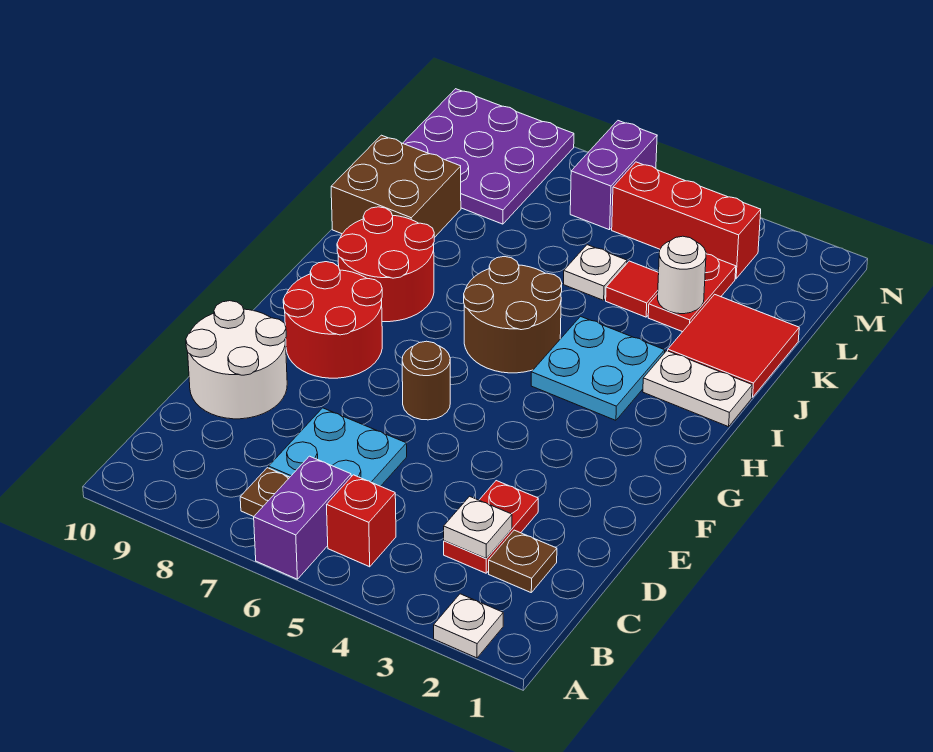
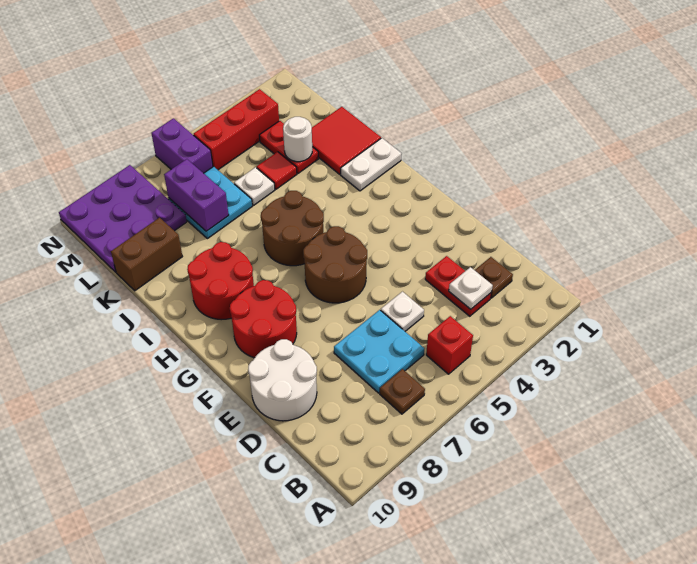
white 1x1 plate [434,594,503,658] -> white 1x1 plate moved to [381,292,424,331]
purple 1x2 brick [254,456,351,579] -> purple 1x2 brick moved to [164,159,229,231]
brown 1x1 round brick [402,341,450,420] -> brown 2x2 round brick [303,226,367,303]
cyan 2x2 plate [531,316,665,420] -> cyan 2x2 plate moved to [169,167,252,239]
brown 2x2 brick [331,135,461,238] -> brown 1x2 brick [111,218,182,291]

